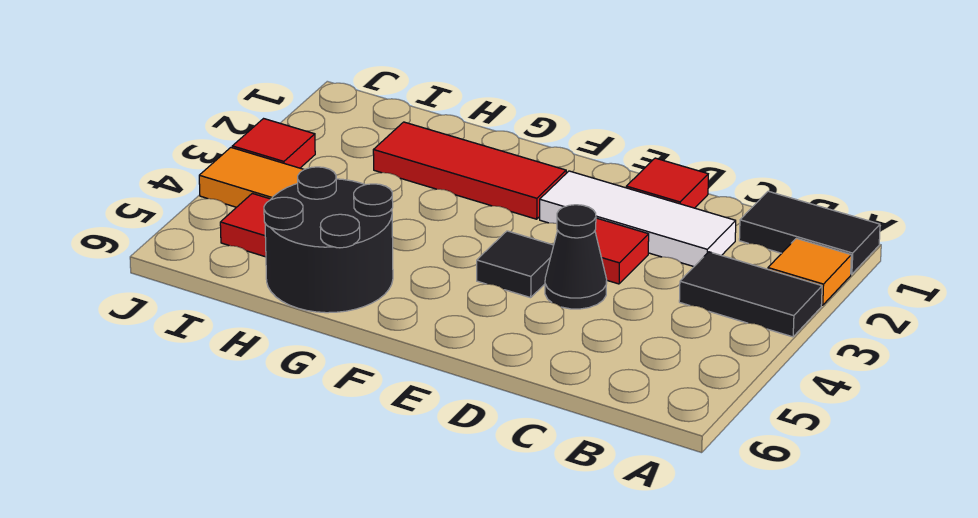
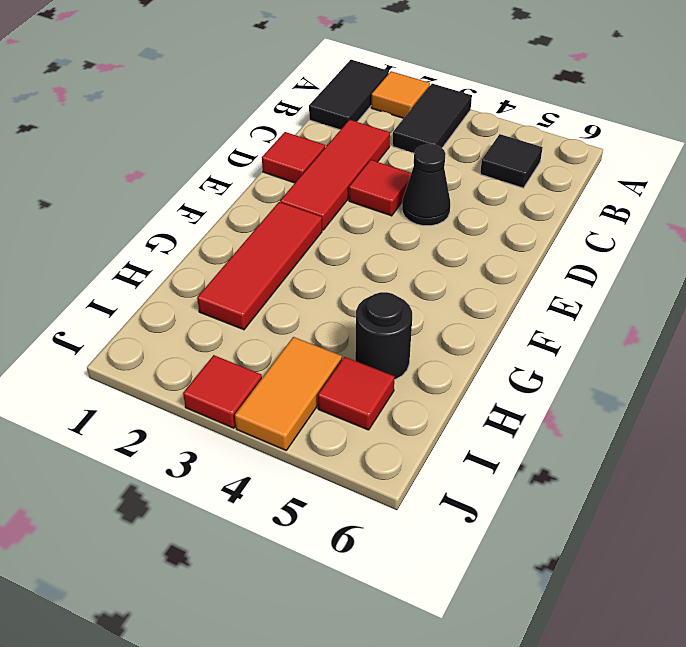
white 1x3 tile [540,171,736,267] -> red 1x3 tile [280,120,390,230]
black 1x1 tile [477,231,554,298] -> black 1x1 tile moved to [480,134,543,188]
black 2x2 round brick [264,167,393,313] -> black 1x1 round brick [355,292,412,380]

